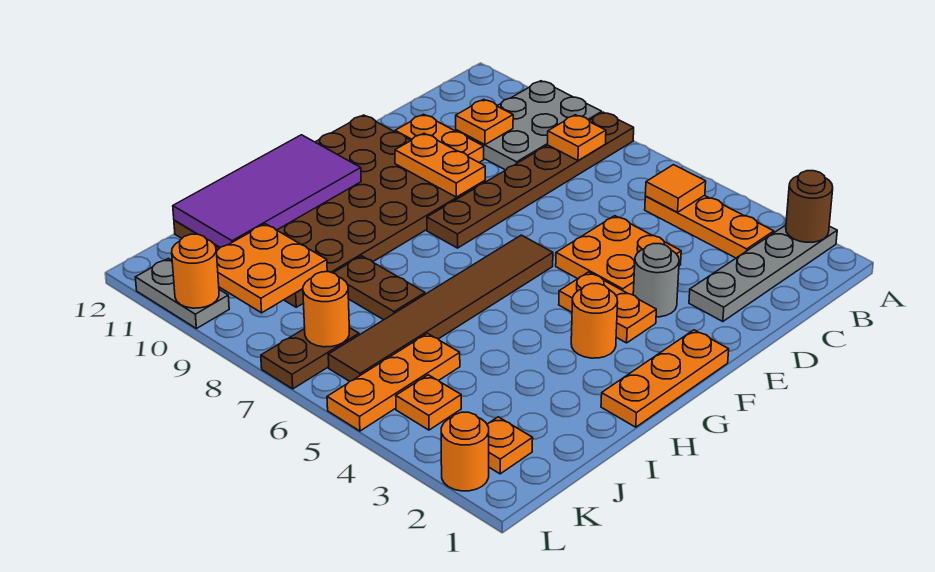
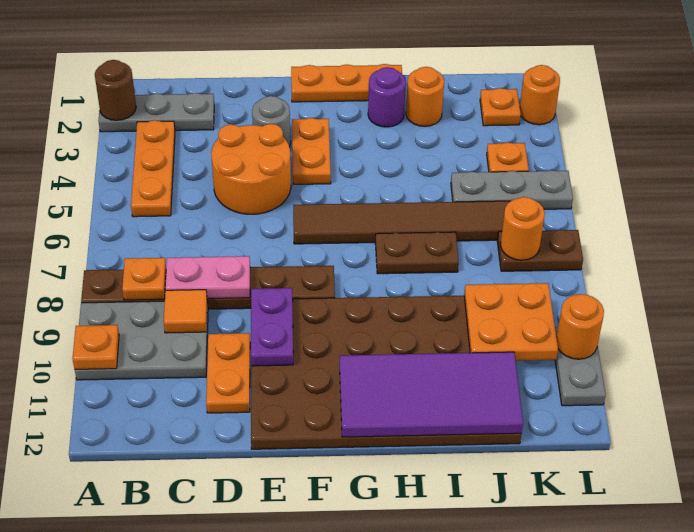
grey 1x4 plate [689,225,837,322] -> grey 1x3 plate [98,93,214,132]
orange 1x1 tile [645,165,706,212] -> orange 1x1 tile moved to [164,290,207,333]
none -> pink 1x2 plate [165,256,250,299]
orange 1x1 plate [456,99,513,145] -> orange 1x1 plate moved to [72,325,119,369]
orange 2x2 plate [556,216,681,295] -> orange 2x2 round brick [211,124,291,214]
orange 1x2 plate [395,133,485,197] -> purple 1x2 plate [251,288,293,366]
orange 1x1 round brick [571,284,618,358] -> orange 1x1 round brick moved to [406,67,444,126]
none -> purple 1x1 round brick [368,67,406,127]
brown 1x2 plate [334,256,425,320] -> brown 1x2 plate turned to [375,232,459,274]
orange 1x3 plate [327,333,460,431] -> grey 1x3 plate [451,170,573,209]

